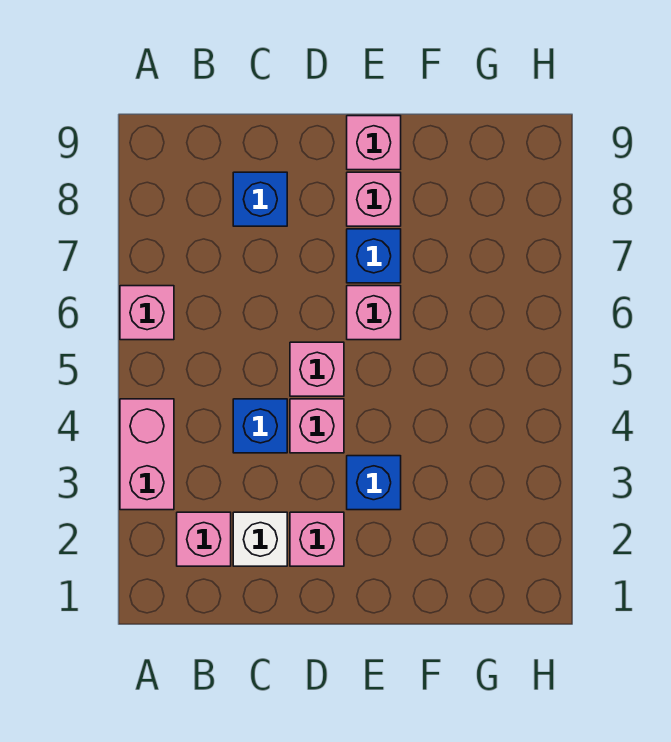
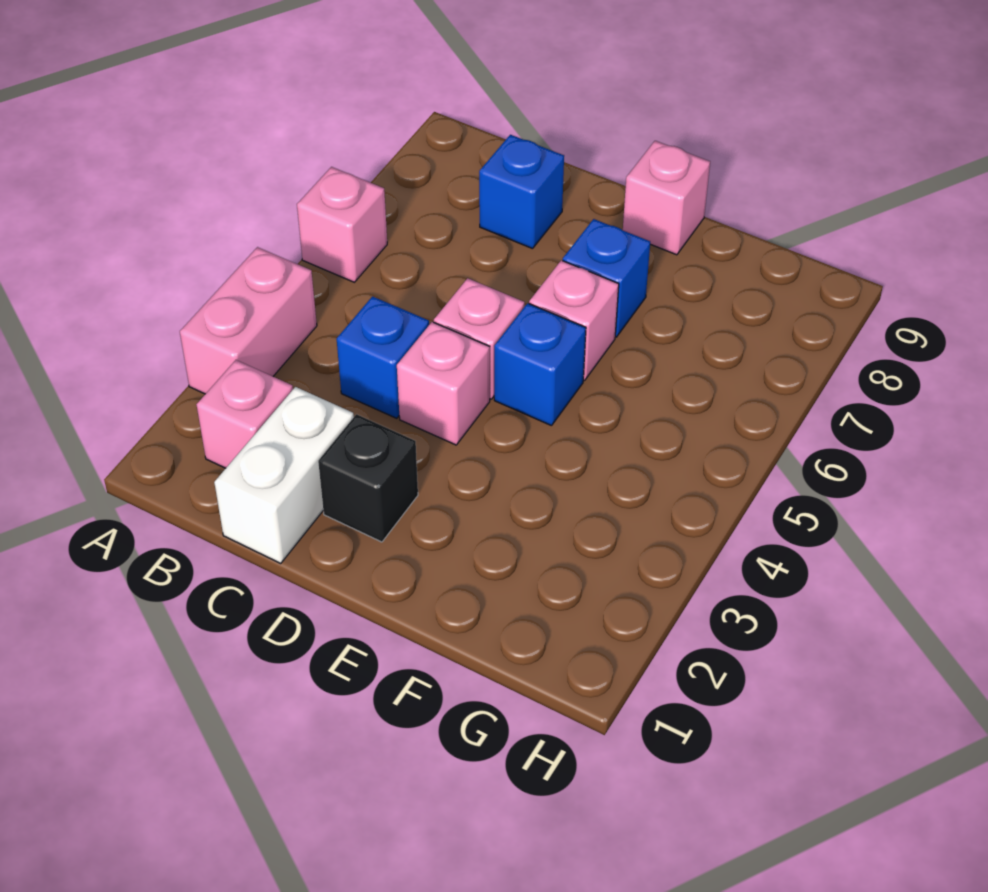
white 1x1 brick [233,512,287,566] -> white 1x2 brick [214,387,354,563]
pink 1x1 brick [290,512,344,566] -> black 1x1 brick [318,414,418,542]
blue 1x1 brick [347,456,401,510] -> blue 1x1 brick moved to [494,303,586,426]
pink 1x1 brick [347,172,401,226] -> none

